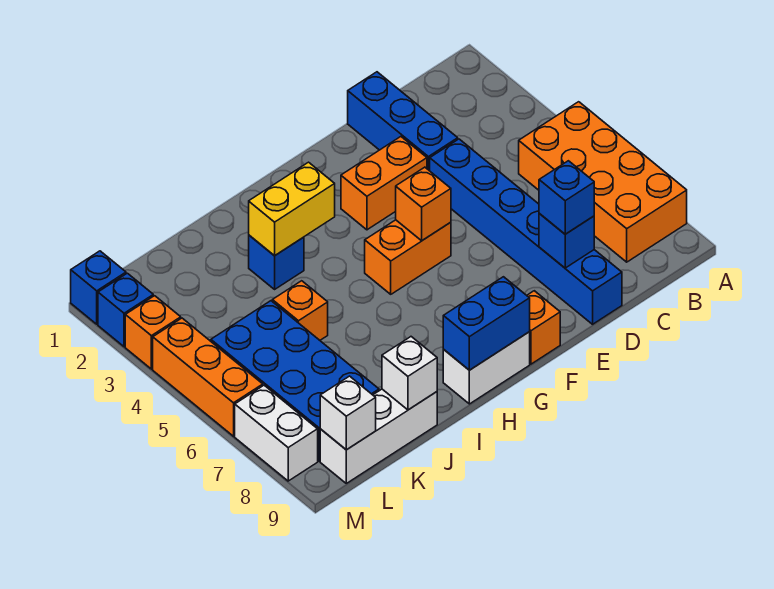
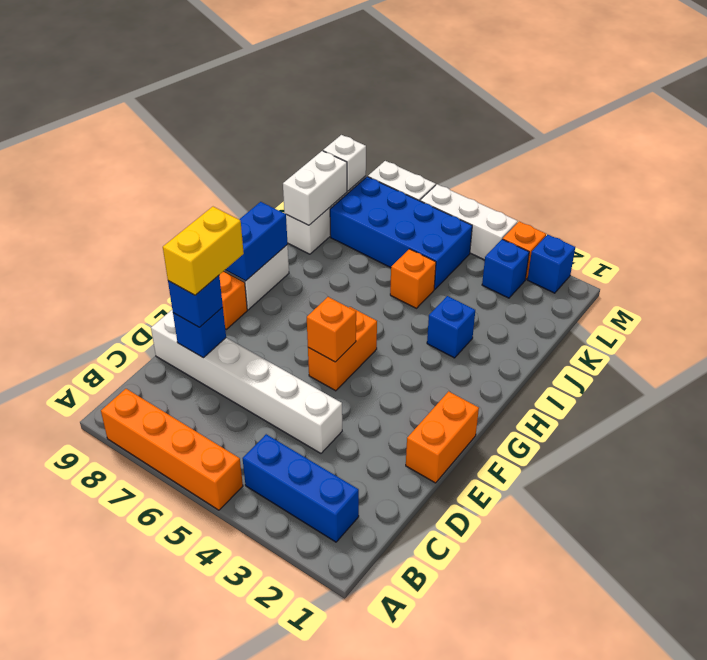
orange 2x4 brick [519,102,687,262] -> orange 1x4 brick [101,389,243,510]
blue 1x3 brick [348,72,458,171] -> blue 1x3 brick moved to [243,434,359,542]
blue 1x6 brick [430,139,622,324] -> white 1x6 brick [151,310,342,453]
orange 1x2 brick [341,137,427,230] -> orange 1x2 brick moved to [406,391,479,483]
yellow 1x2 brick [249,162,335,256] -> yellow 1x2 brick moved to [163,207,244,295]
white 1x1 brick [382,337,437,410] -> white 1x2 brick [283,151,347,225]
blue 1x1 brick [71,251,126,324] -> blue 1x1 brick moved to [482,239,529,298]
orange 1x3 brick [153,318,263,436] -> white 1x3 brick [420,184,518,260]

